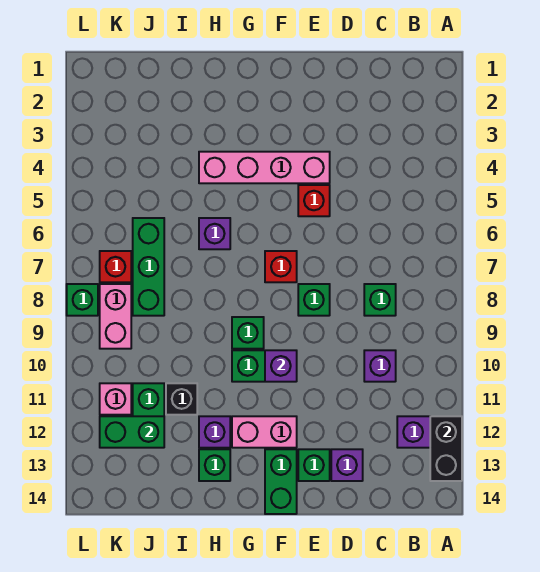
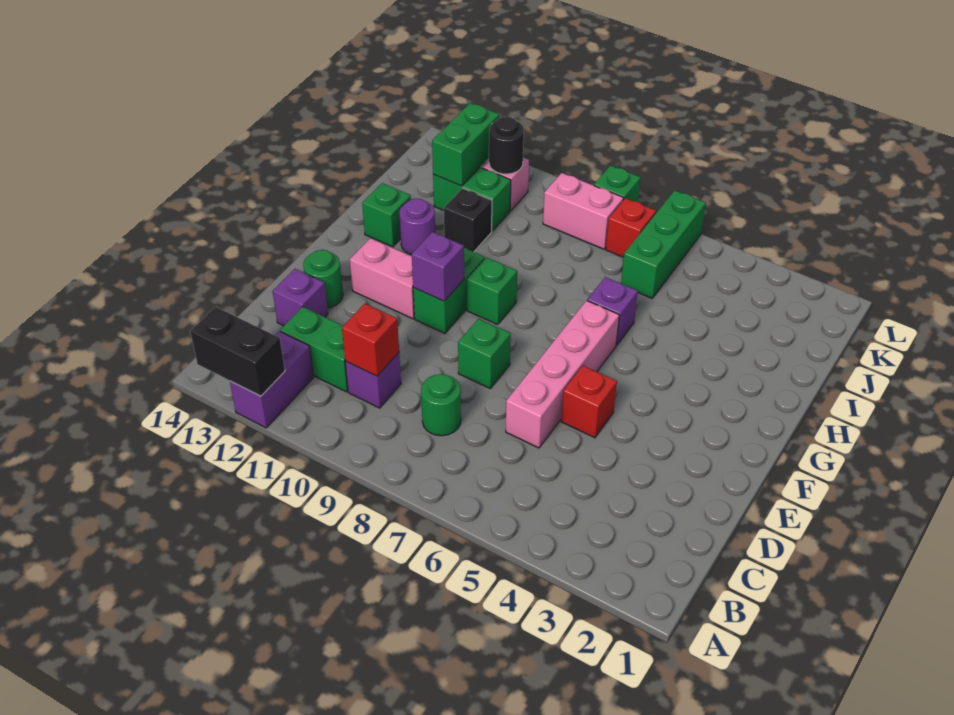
green 1x1 brick [364,284,396,316] -> green 1x1 round brick [421,374,461,436]
pink 1x4 brick [199,152,330,183] -> pink 1x4 brick moved to [506,301,619,448]
green 1x1 brick [298,449,330,481] -> green 1x1 round brick [303,250,343,308]
red 1x1 brick [265,251,297,282] -> red 1x1 brick moved to [342,304,399,376]
pink 1x2 brick [232,416,297,448] -> pink 1x2 brick turned to [350,238,415,319]
green 1x2 brick [265,449,297,514] -> green 1x2 brick moved to [280,307,348,392]
purple 1x1 brick [199,416,230,448] -> purple 1x1 round brick [399,199,435,255]
green 1x3 brick [133,218,164,316] -> green 1x3 brick turned to [621,190,706,298]
none -> black 1x1 round brick [489,117,524,174]

